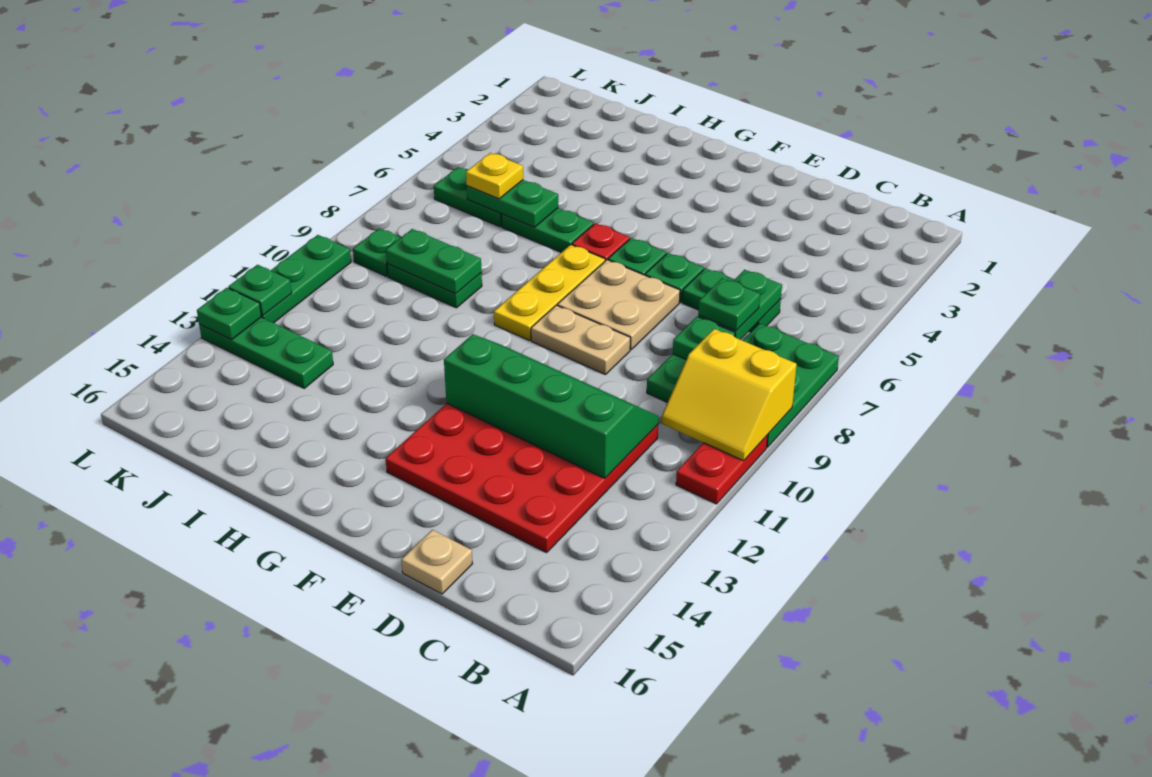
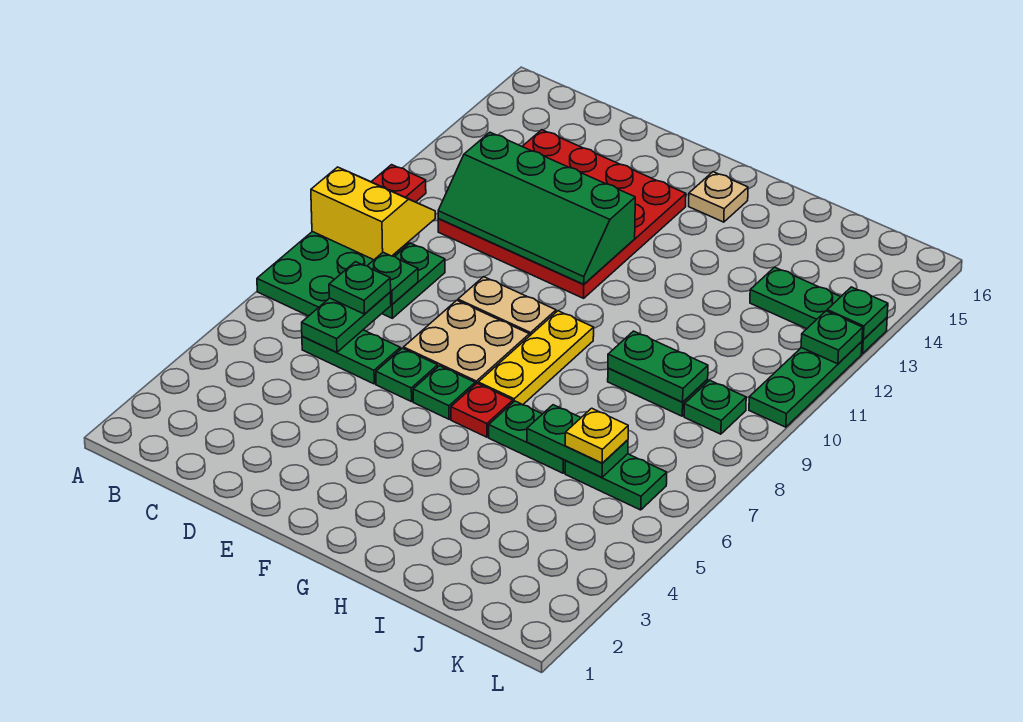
tan 1x1 plate [401,530,473,594] -> tan 1x1 plate moved to [689,172,748,222]

